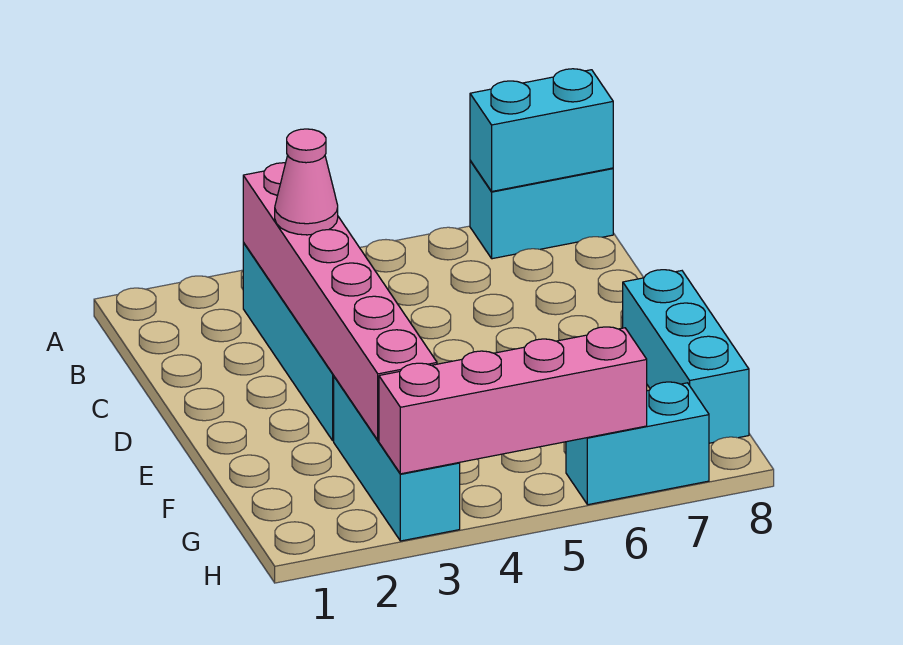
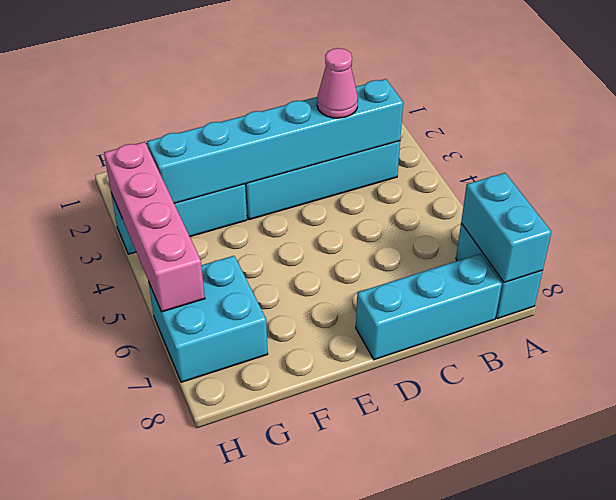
pink 1x6 brick [243,163,437,440] -> cyan 1x6 brick [147,79,403,203]
cyan 1x3 brick [623,270,749,443] -> cyan 1x3 brick moved to [356,254,502,360]
cyan 1x2 brick [566,382,709,505] -> cyan 2x2 brick [149,256,268,382]

